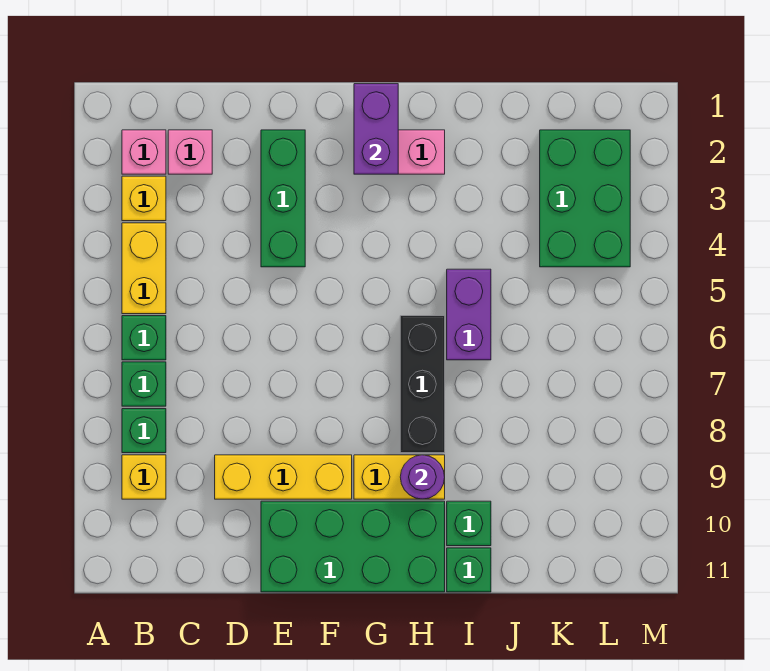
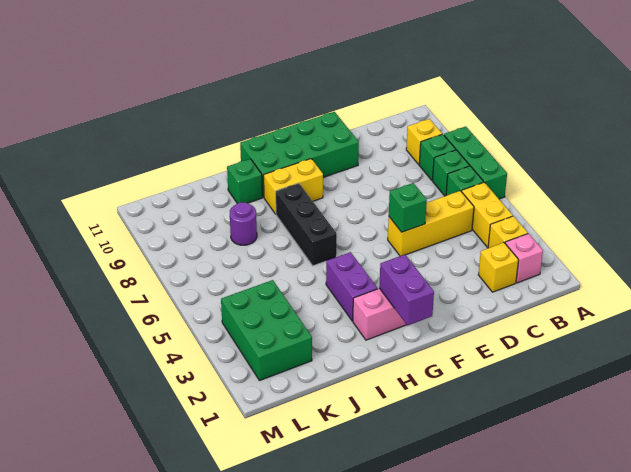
pink 1x1 brick [168,130,212,174] -> yellow 1x1 brick [478,243,518,292]
yellow 1x3 brick [215,455,352,499] -> yellow 1x3 brick moved to [388,191,474,256]
green 1x3 brick [261,130,305,267] -> green 1x3 brick moved to [444,126,507,199]
purple 1x1 round brick [400,455,445,499] -> purple 1x1 round brick moved to [230,202,257,245]
purple 1x2 brick [447,269,491,360] -> purple 1x2 brick moved to [326,252,377,321]
green 1x1 brick [447,548,491,592] -> green 1x1 brick moved to [389,183,427,232]

